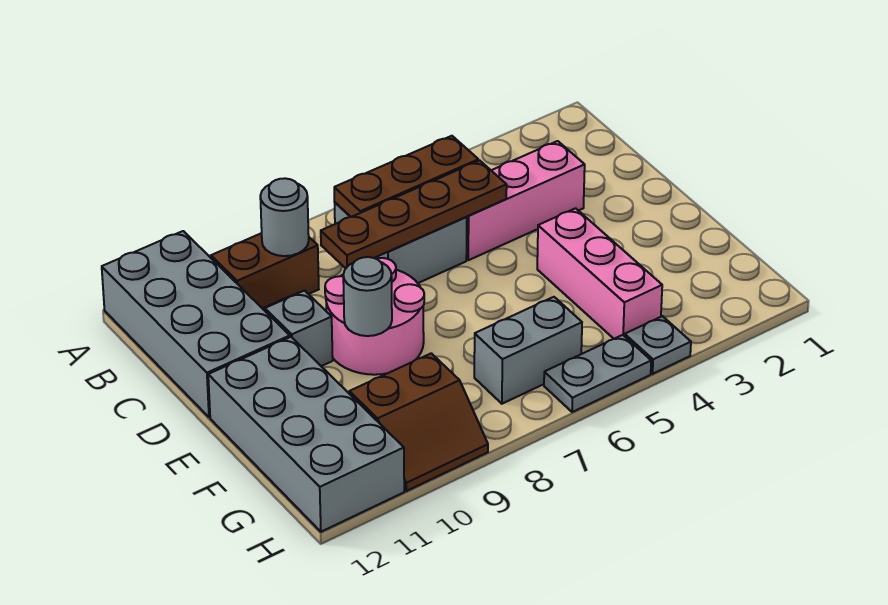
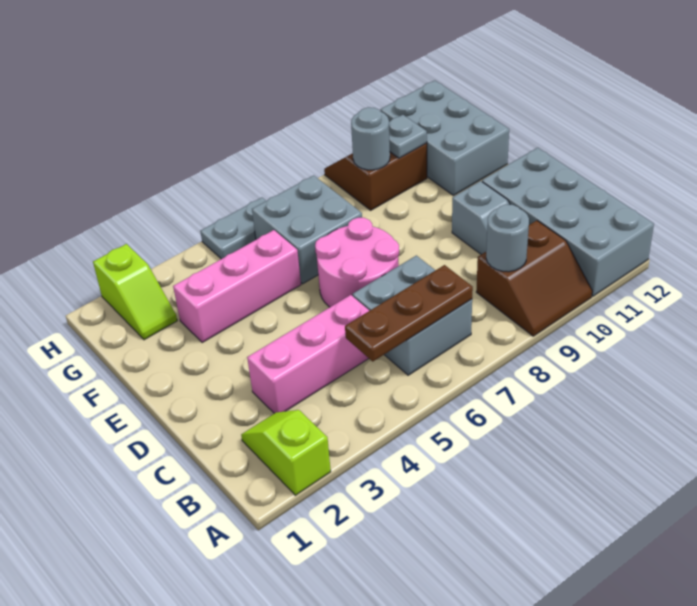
none -> lime 1x2 slope [241,410,331,495]
brown 1x4 plate [321,161,507,268] -> none
pink 2x2 round brick [325,258,424,375] -> pink 2x2 round brick moved to [315,218,399,307]
pink 1x3 brick [537,208,662,339] -> pink 1x3 brick turned to [173,230,301,343]
grey 1x1 round brick [343,257,392,336] -> grey 1x1 round brick moved to [351,107,390,170]
grey 2x4 brick [208,337,404,532] -> grey 2x3 brick [380,80,509,196]
none -> lime 1x2 slope [93,244,177,340]
grey 1x2 brick [474,297,582,404] -> grey 2x2 brick [252,175,362,284]
grey 1x1 plate [625,316,691,374] -> grey 1x1 plate moved to [389,115,427,158]

